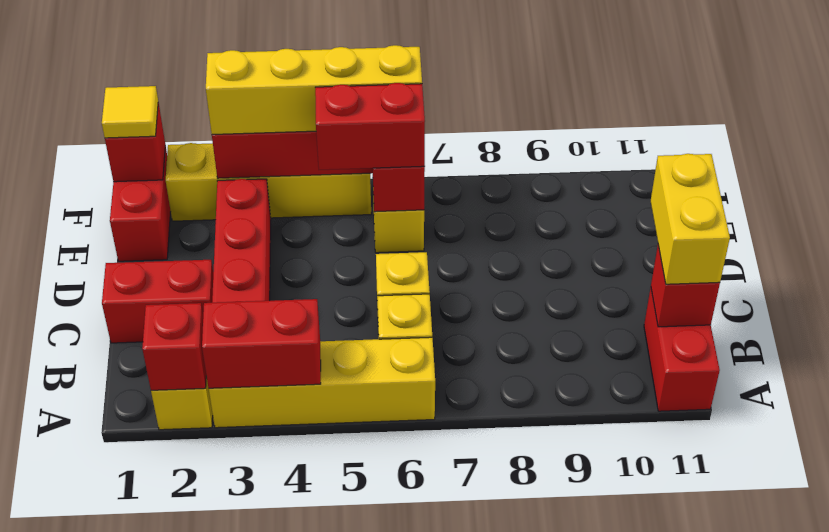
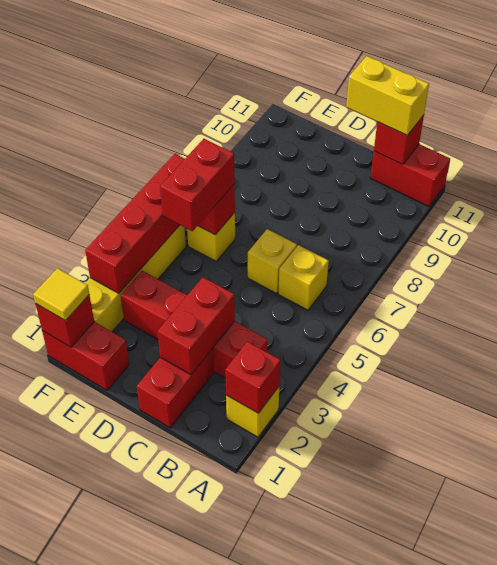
yellow 1x4 brick [209,337,435,428] -> none
red 1x2 brick [202,299,321,388] -> red 1x2 brick moved to [157,277,235,375]
yellow 1x4 brick [206,45,422,134] -> none

